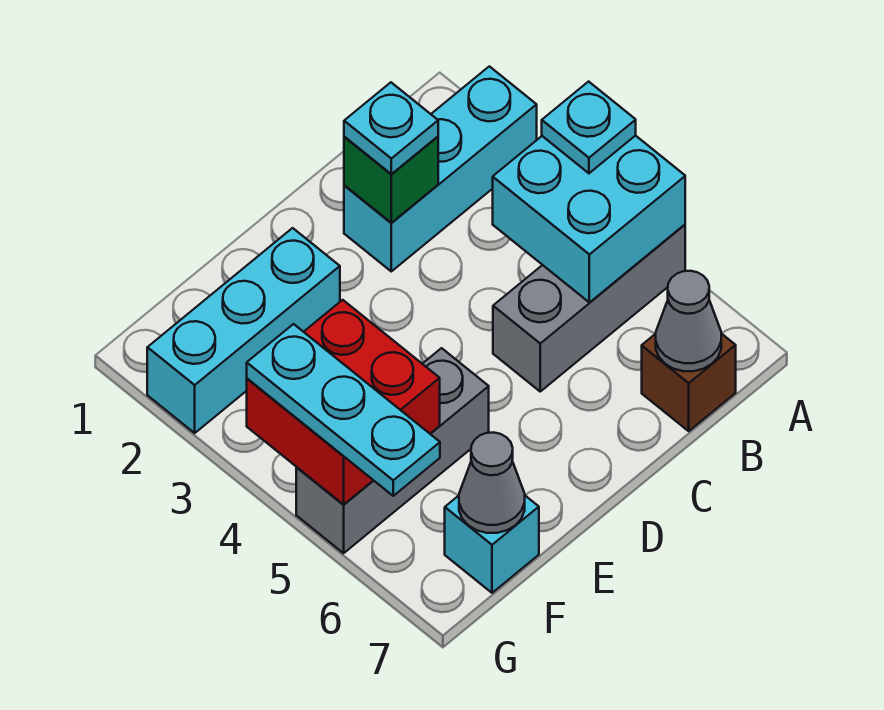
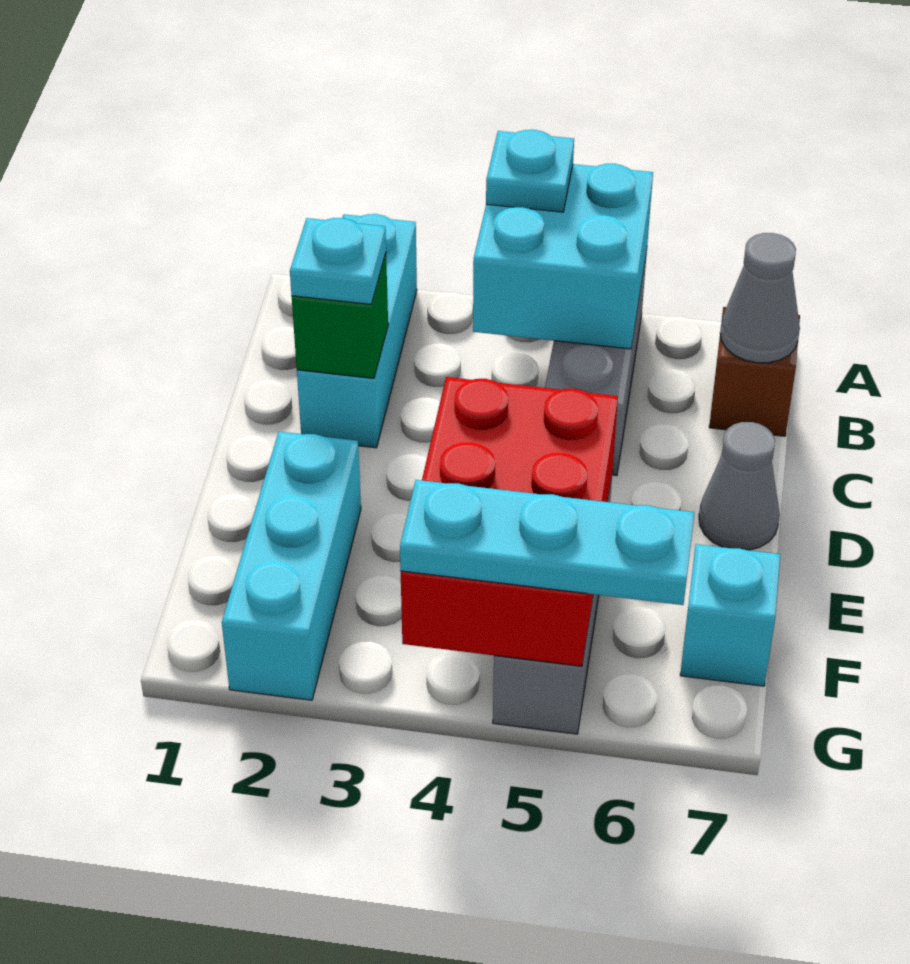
red 2x2 brick [247,300,440,505] -> red 2x3 brick [401,377,618,666]
grey 1x1 cone [459,432,525,533] -> grey 1x1 cone moved to [699,422,780,550]

